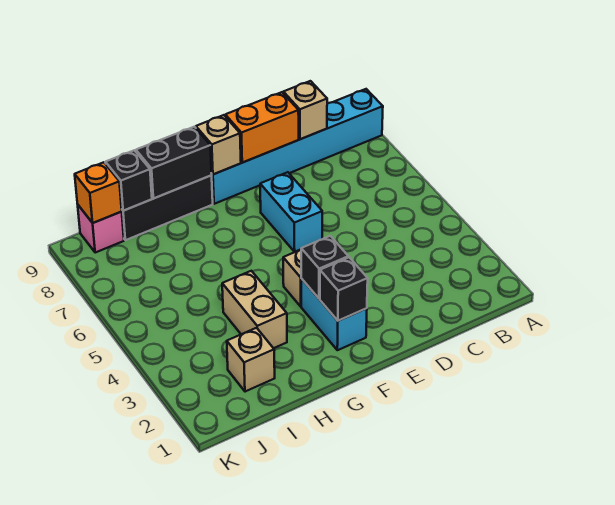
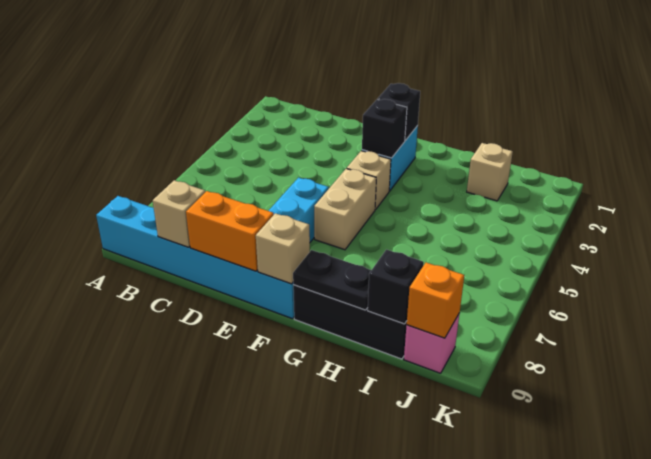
black 1x2 brick [136,127,212,198] -> black 1x2 plate [293,250,371,310]
tan 1x2 brick [222,271,287,348] -> tan 1x2 brick moved to [314,169,376,250]

